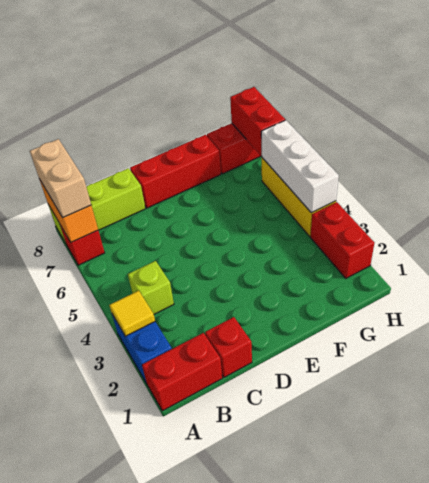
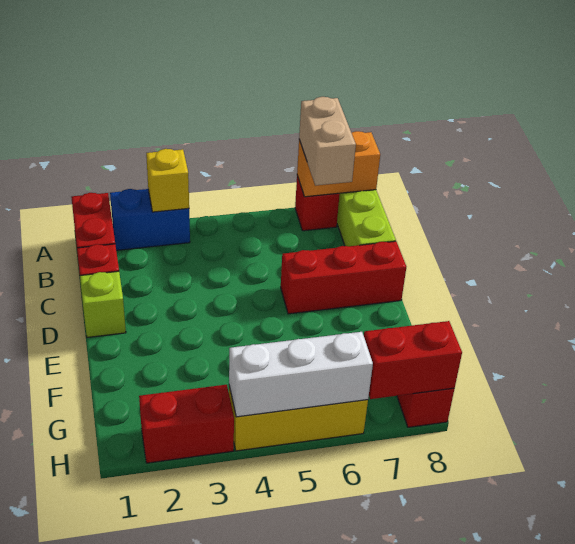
yellow 1x1 tile [109,291,155,336] -> yellow 1x1 brick [146,149,189,212]
tan 1x2 brick [30,139,91,218] -> tan 1x2 brick turned to [299,97,356,186]
lime 1x1 brick [128,261,174,314] -> lime 1x1 brick moved to [80,271,126,337]
red 1x3 brick [130,134,221,208] -> red 1x3 brick turned to [281,241,406,314]

